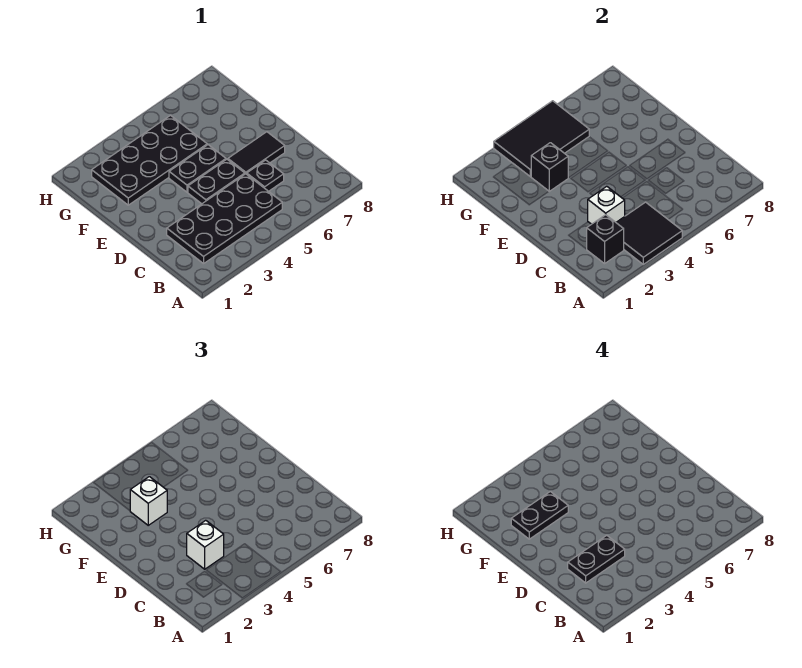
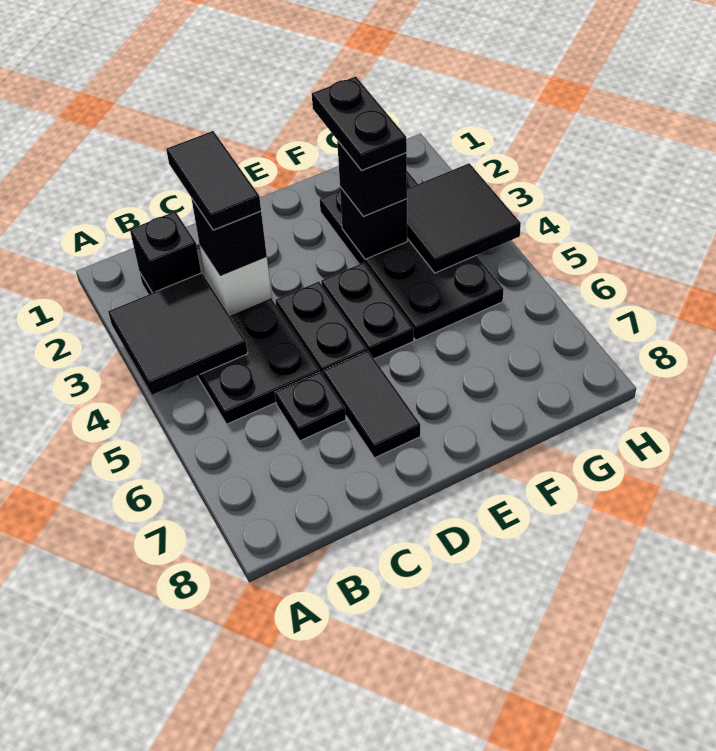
black 1x2 plate [568,535,625,583] -> black 1x2 tile [166,131,261,230]
white 1x1 brick [187,520,224,569] -> black 1x1 brick [191,198,267,275]
white 1x1 brick [130,477,167,525] -> black 1x1 brick [337,141,407,216]
black 2x3 tile [494,101,589,177] -> black 2x2 tile [407,163,521,273]

